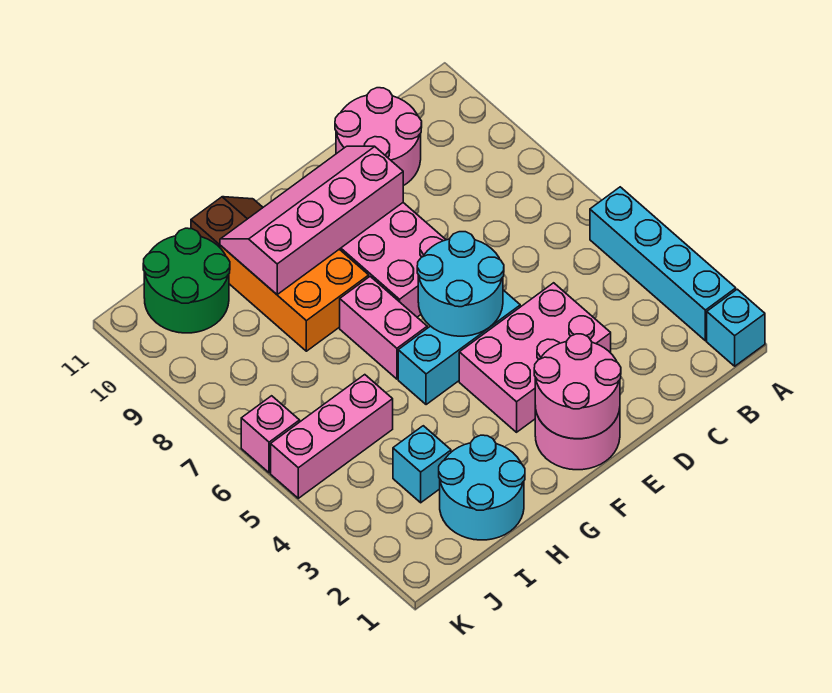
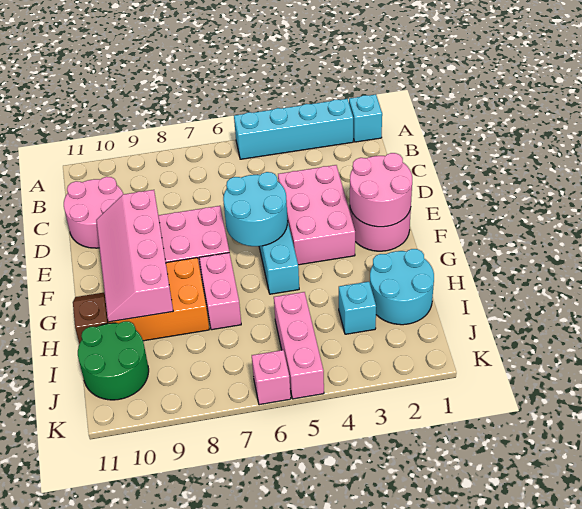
pink 1x2 brick [340,277,427,379] -> pink 1x2 brick turned to [199,253,241,330]

